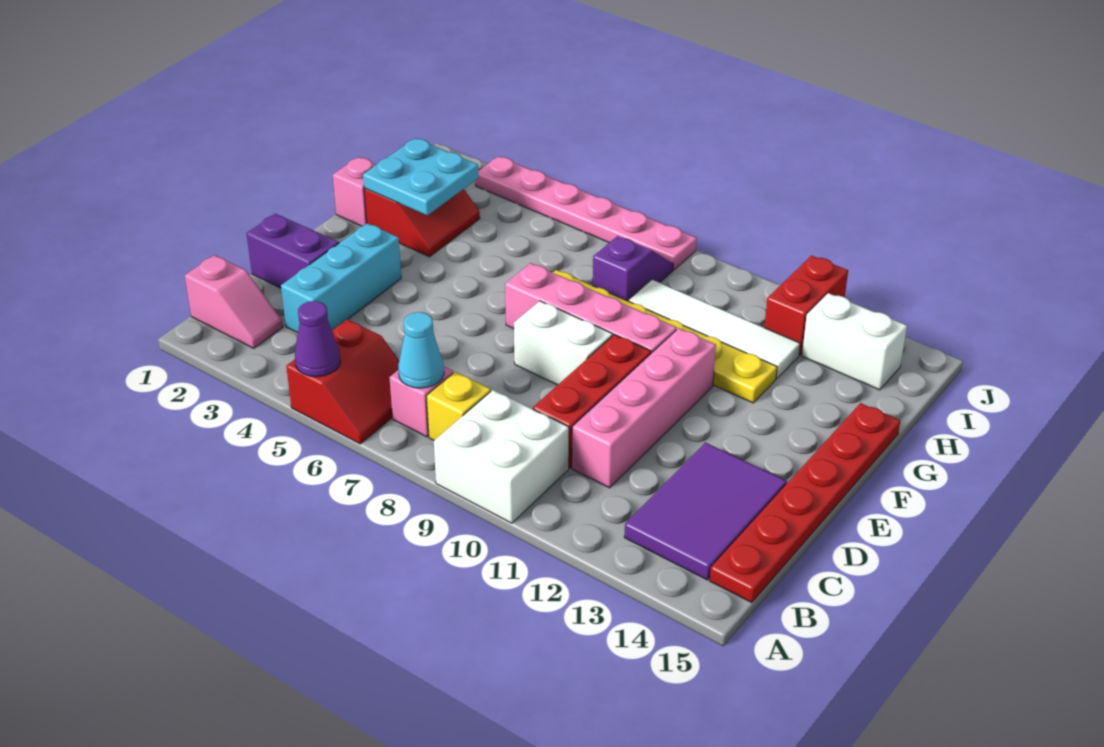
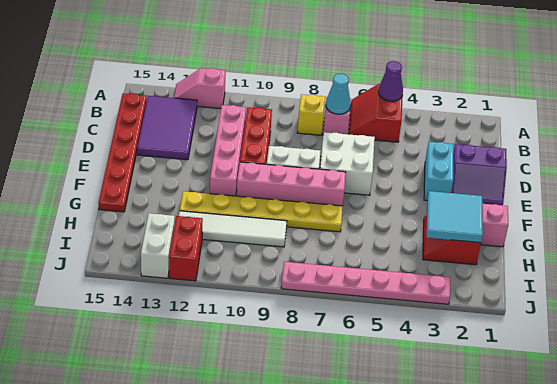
white 2x2 brick [434,390,569,523] -> white 2x2 brick moved to [320,132,375,195]
pink 1x2 slope [185,255,283,348] -> pink 1x2 slope moved to [174,68,226,109]
cyan 1x3 brick [281,223,401,333] -> cyan 1x2 brick [424,142,454,200]
cyan 2x2 plate [363,138,479,215] -> cyan 2x2 tile [427,191,483,243]
purple 1x2 slope [593,236,673,301] -> none
white 1x2 brick [802,293,907,390] -> white 1x2 brick turned to [141,213,175,278]

